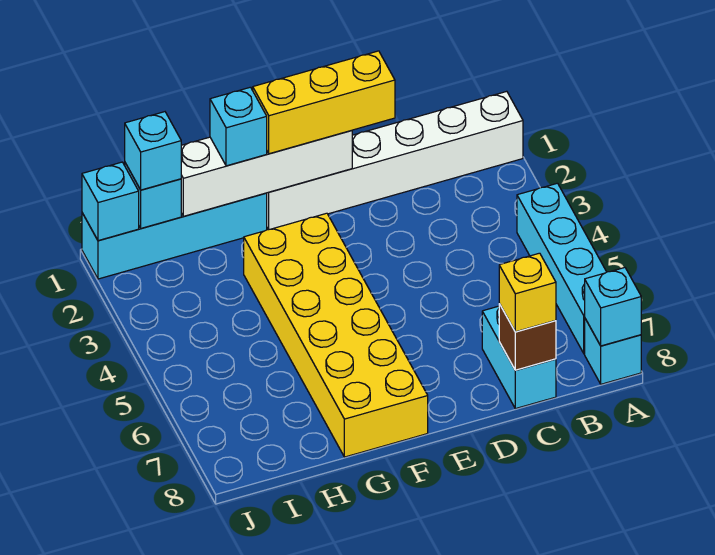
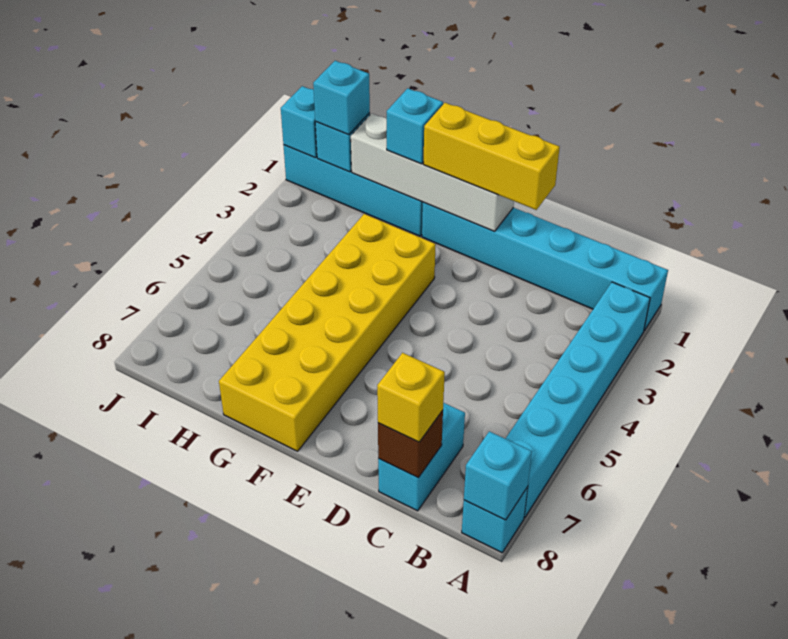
white 1x6 brick [267,91,523,230] -> cyan 1x6 brick [422,202,668,331]
cyan 1x4 brick [517,183,606,354] -> cyan 1x6 brick [505,282,650,518]

